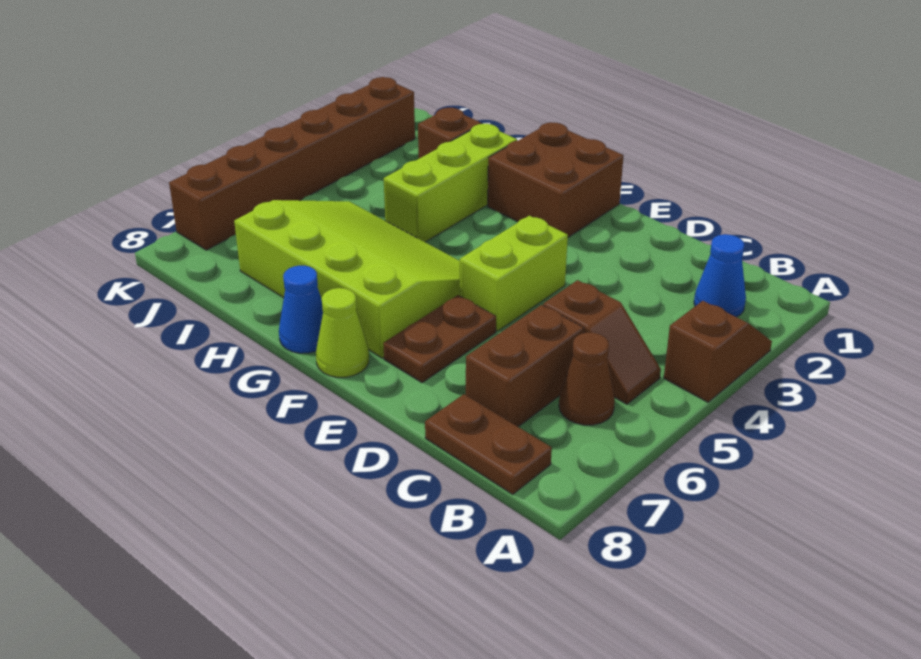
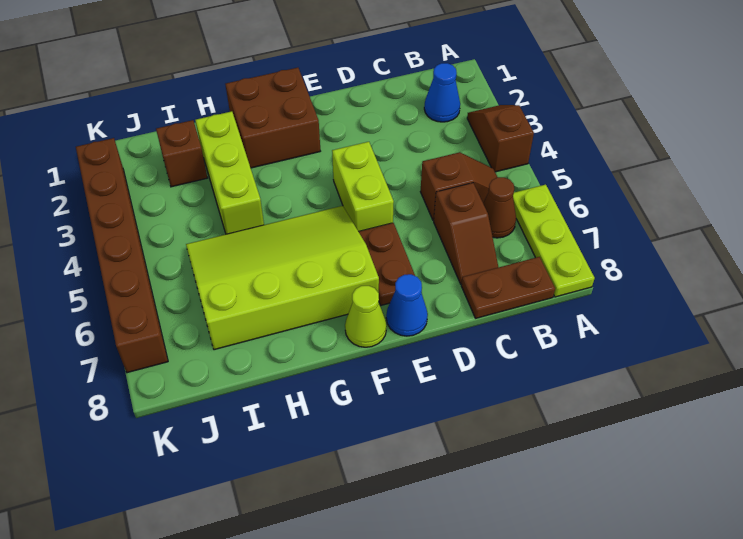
none -> lime 1x3 plate [513,185,595,297]
brown 1x2 brick [466,305,584,427] -> brown 1x2 slope [434,183,498,284]
blue 1x1 cone [279,266,323,353] -> blue 1x1 cone moved to [386,274,428,336]

